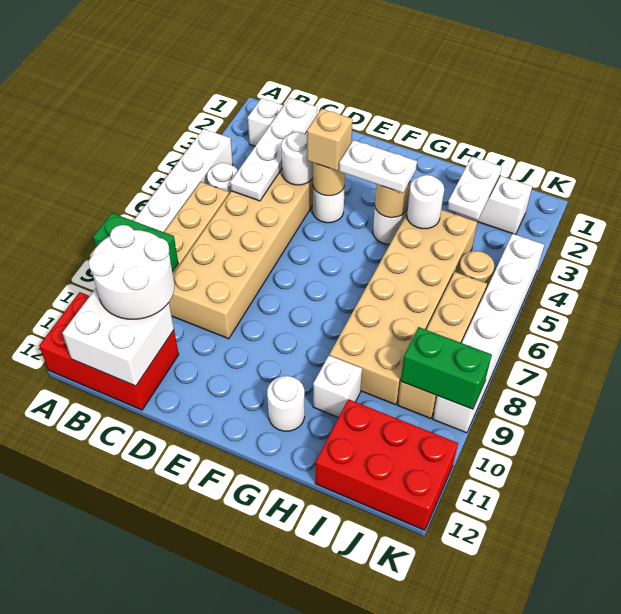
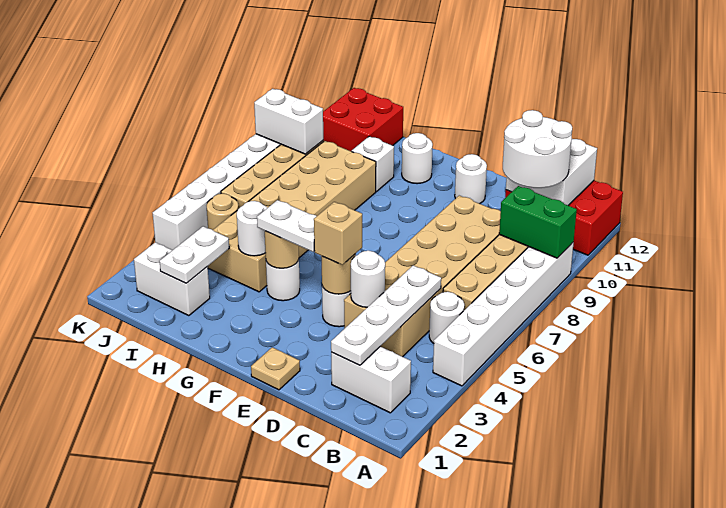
none -> tan 1x1 plate [251,347,300,390]
none -> white 1x1 round brick [455,154,487,204]
red 2x3 brick [315,399,458,530] -> red 2x2 brick [323,88,403,151]
green 1x2 brick [401,327,492,409] -> white 1x2 brick [254,89,323,154]

